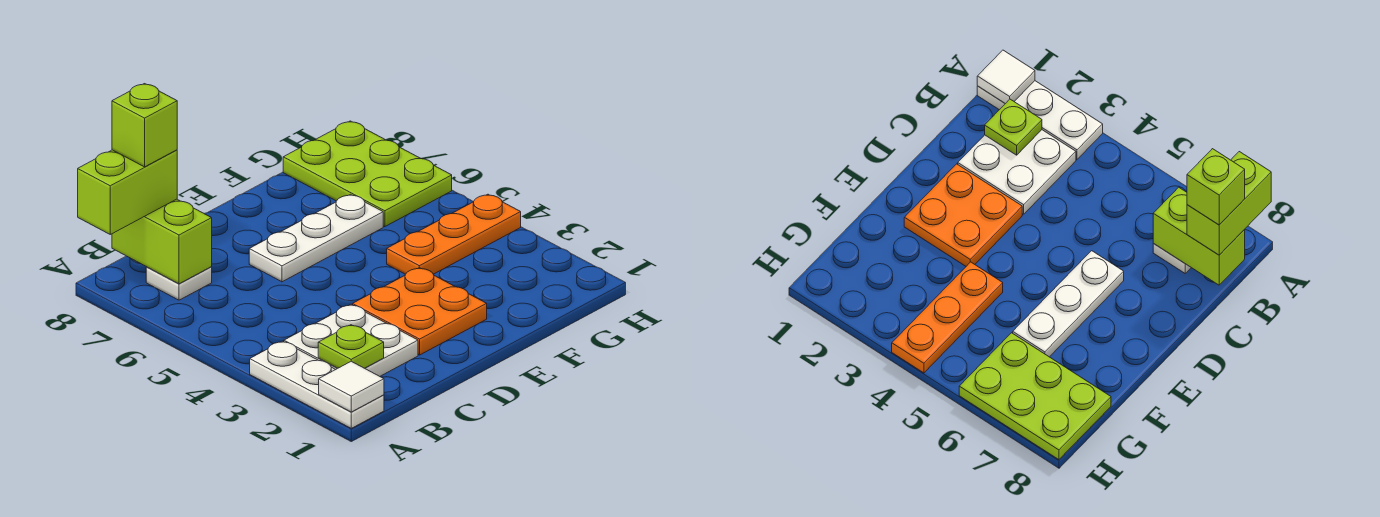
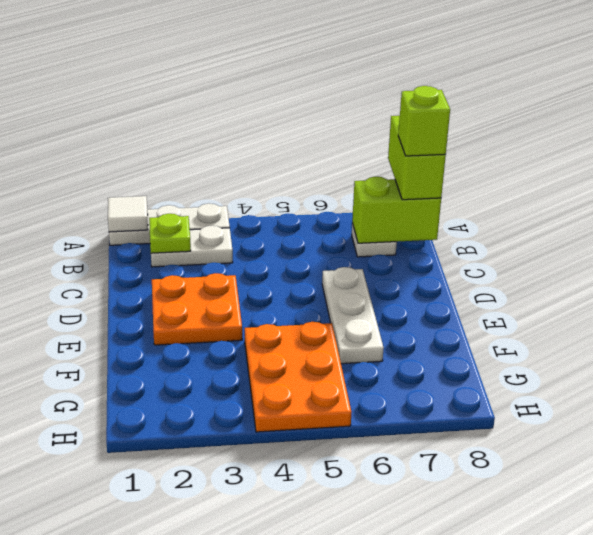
white 2x2 plate [284,305,418,376] -> white 1x2 plate [151,226,233,267]
orange 1x3 plate [387,194,521,274] -> orange 2x3 plate [245,322,352,432]
lime 2x3 plate [283,121,452,227] -> none

